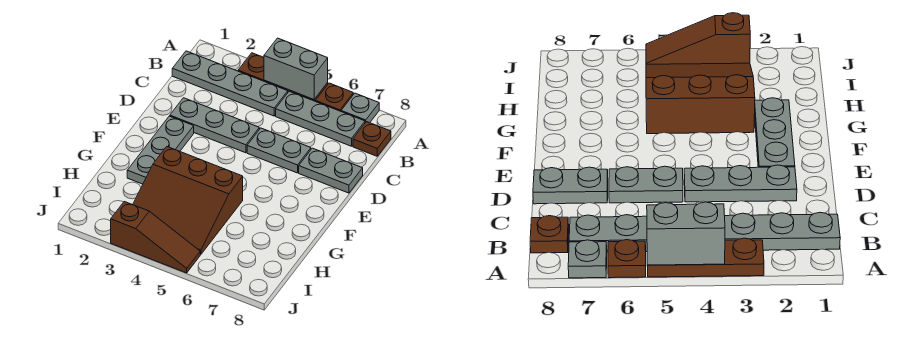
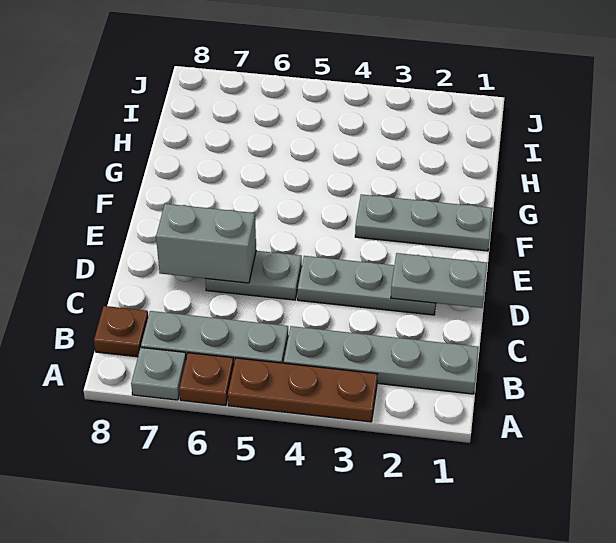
grey 1x2 brick [264,38,328,100] -> grey 1x2 brick moved to [156,204,256,283]
grey 1x2 plate [299,148,363,193] -> grey 1x2 plate moved to [391,253,487,308]
grey 1x3 plate [127,116,194,184] -> grey 1x3 plate turned to [355,194,493,251]
brown 3x3 slope [133,147,243,255] -> none
brown 1x3 slope [111,202,200,273] -> none

